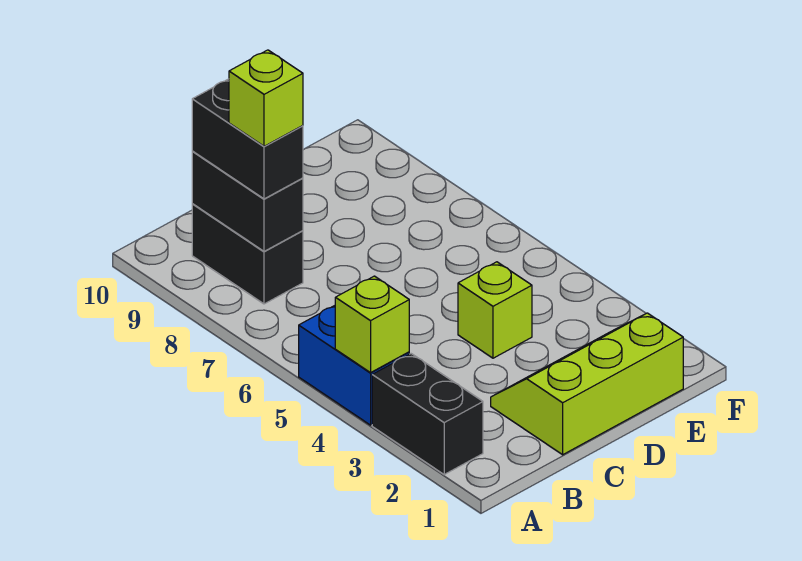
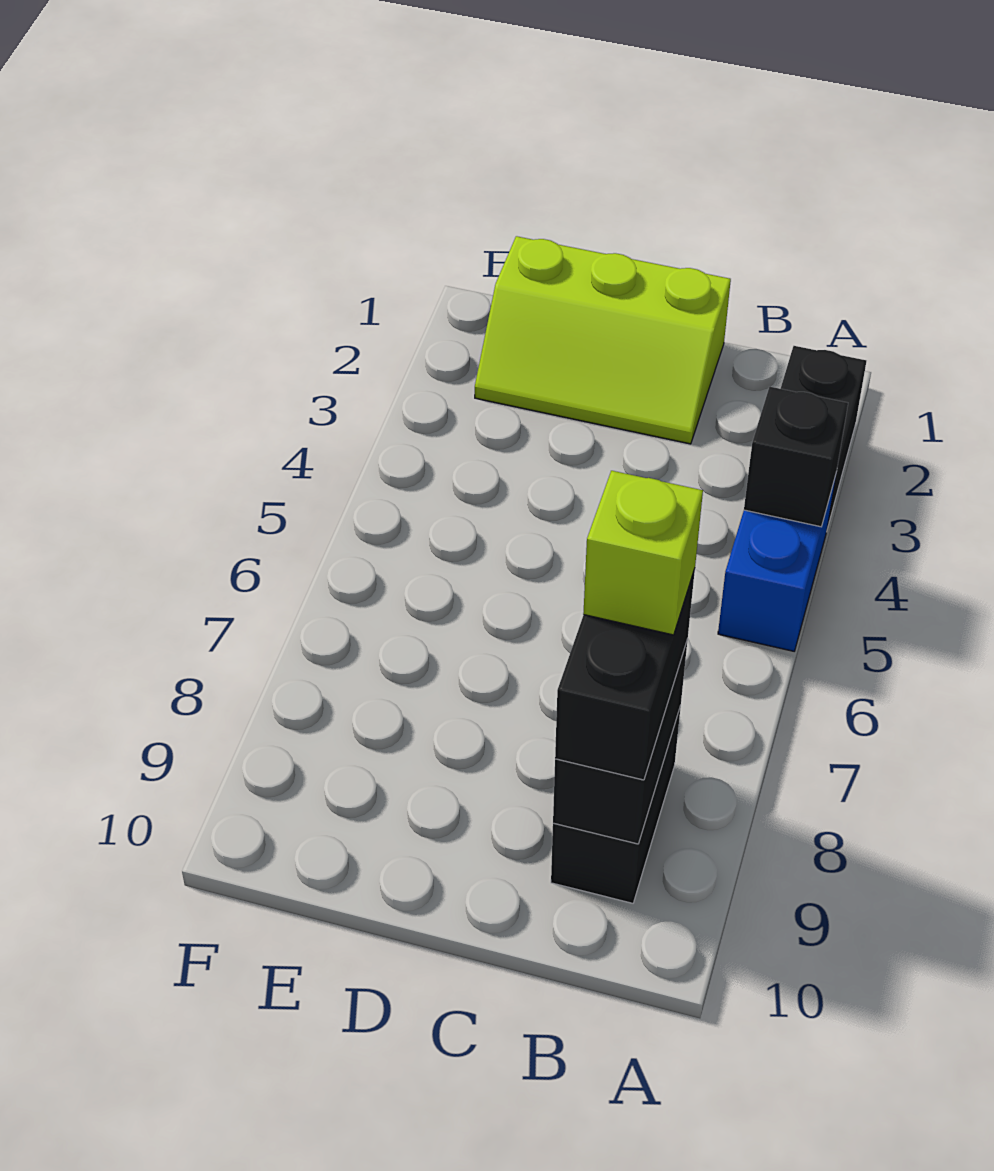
lime 1x1 brick [335,276,409,373] -> black 1x1 brick [744,387,848,527]
lime 1x1 brick [458,262,532,358] -> none

